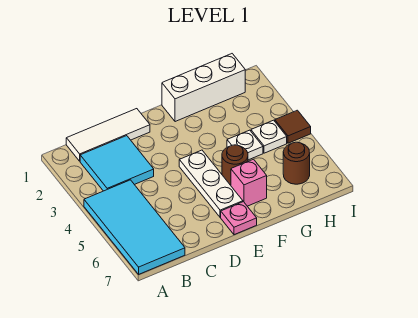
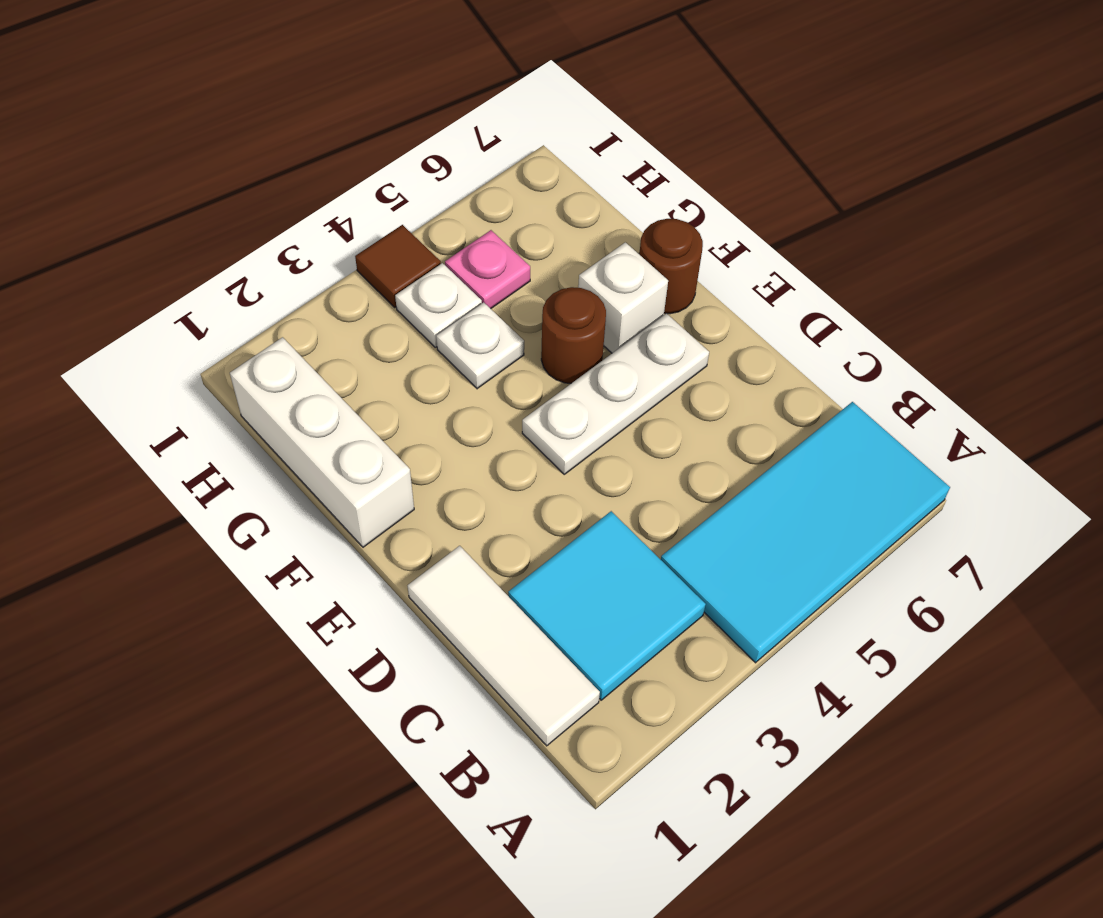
pink 1x1 plate [221,202,257,235] -> pink 1x1 plate moved to [445,230,530,309]
pink 1x1 brick [231,159,267,206] -> white 1x1 brick [578,242,668,353]
brown 1x1 round brick [283,142,310,184] -> brown 1x1 round brick moved to [639,219,703,314]

